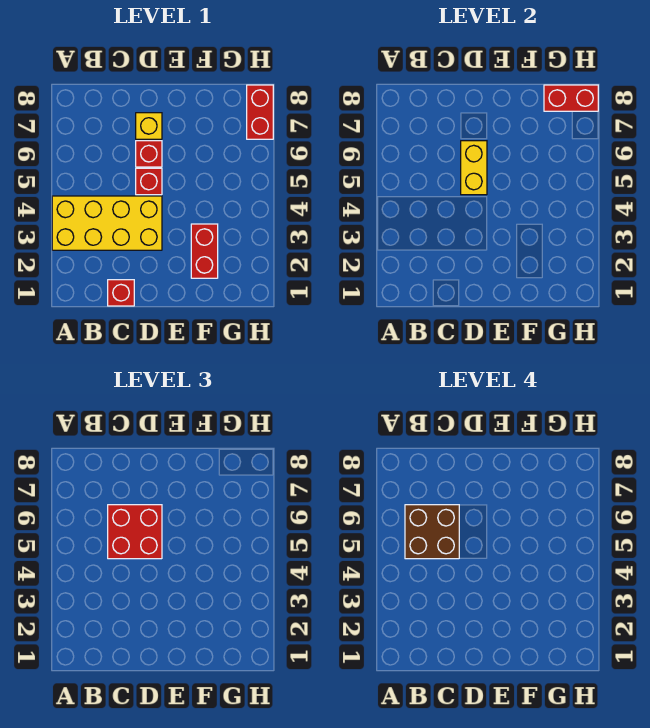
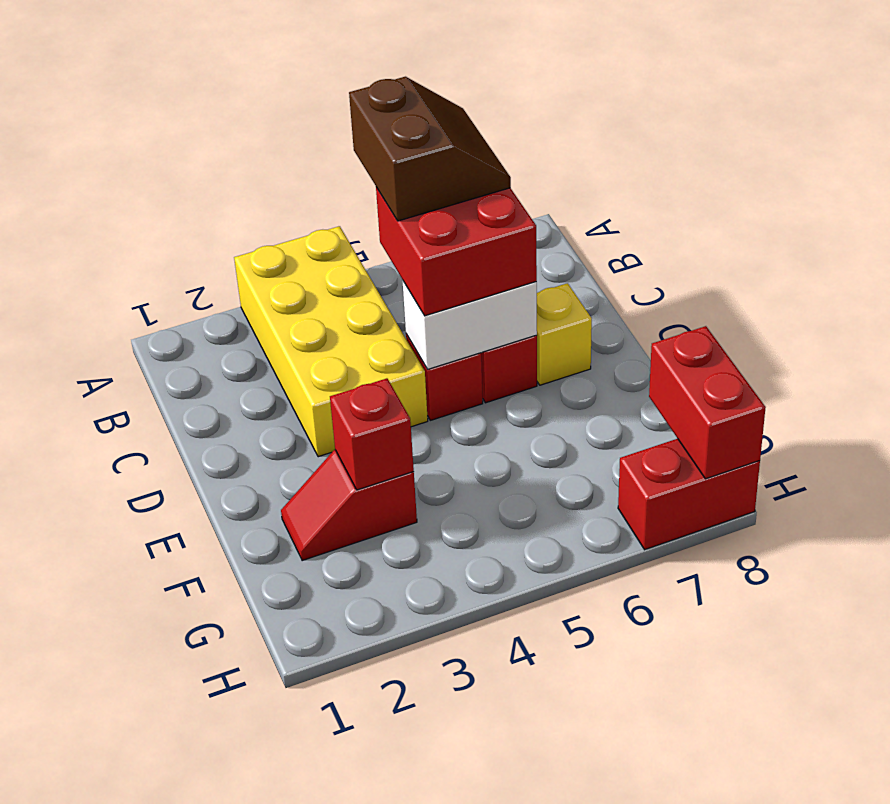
brown 2x2 brick [405,505,459,559] -> brown 2x2 slope [349,77,511,221]
red 1x1 brick [108,280,134,306] -> red 1x1 brick moved to [330,378,414,490]
yellow 1x2 brick [461,141,487,195] -> white 1x2 brick [402,280,537,369]
red 1x2 brick [191,224,218,278] -> red 1x2 slope [281,450,417,560]

